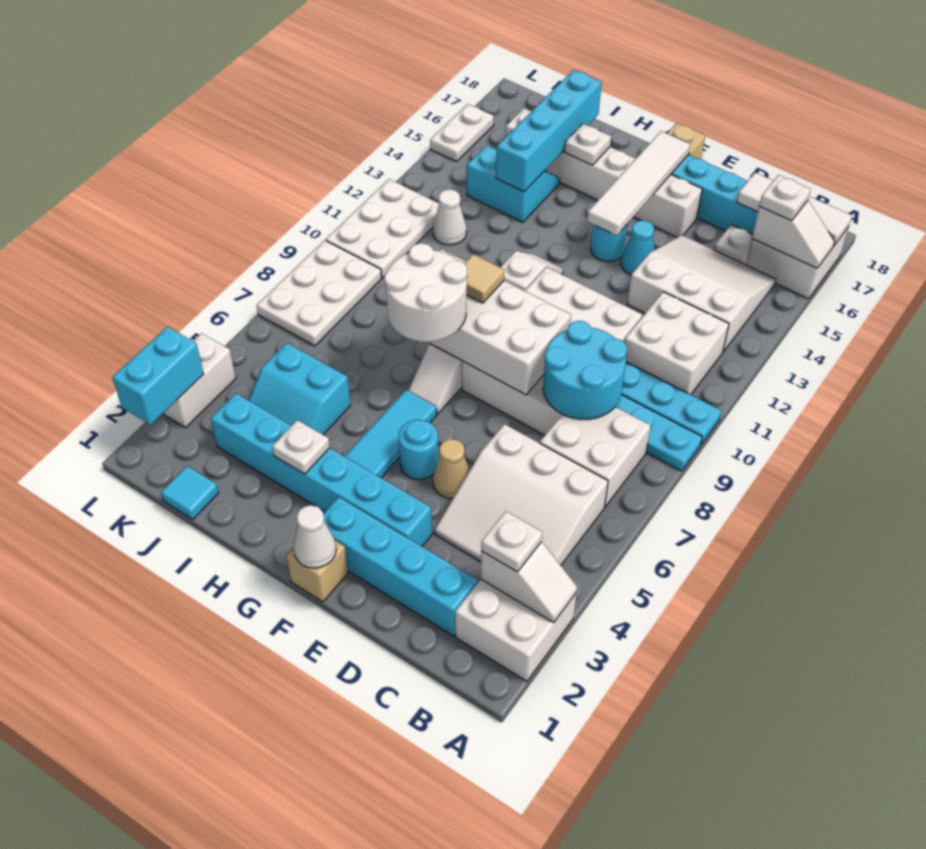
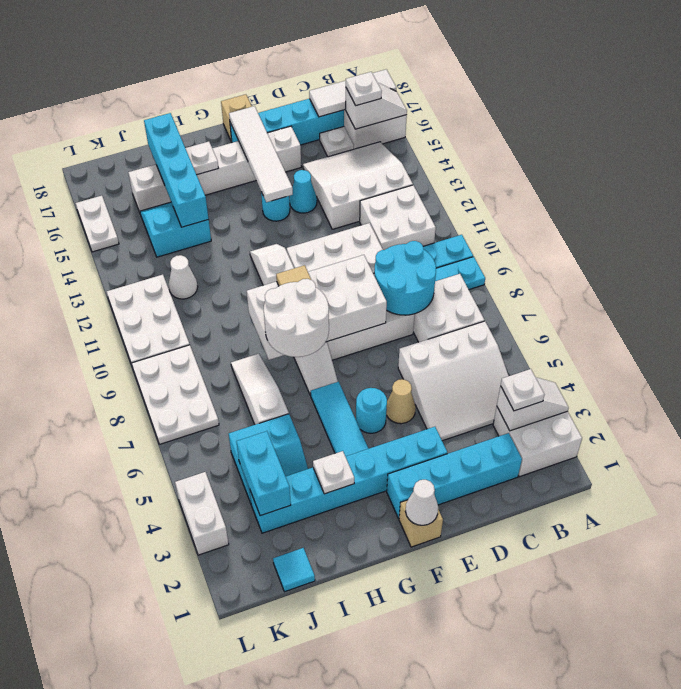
none -> white 1x3 slope [231,354,289,425]
cyan 1x2 brick [112,327,204,425] -> cyan 1x2 brick moved to [236,431,291,516]

